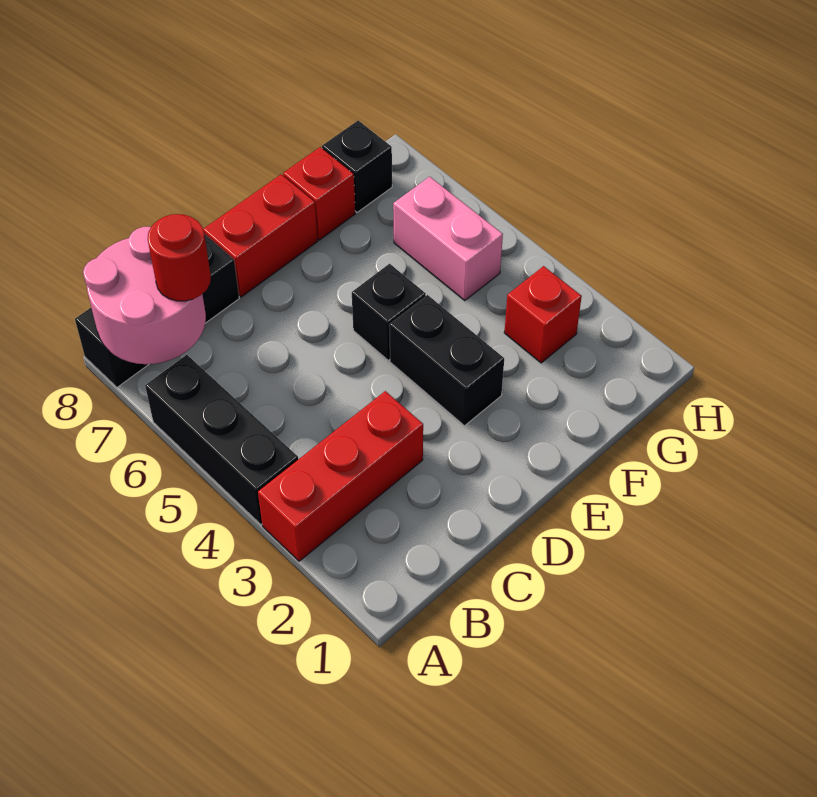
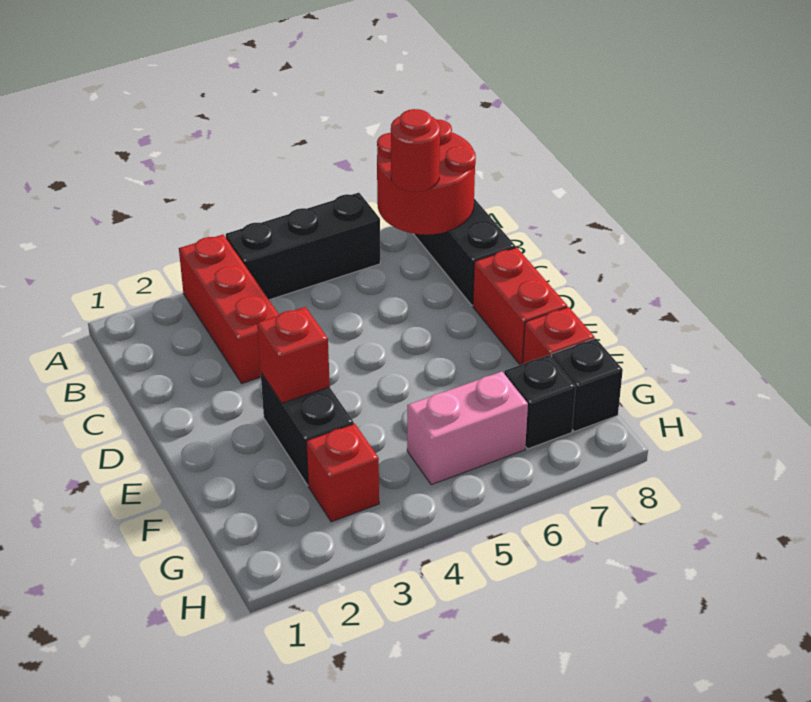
pink 2x2 round brick [83,227,206,364] -> red 2x2 round brick [377,119,476,235]
black 1x2 brick [389,295,504,426] -> black 1x2 brick turned to [261,373,354,485]
none -> red 1x1 brick [257,307,330,403]
black 1x1 brick [352,264,426,360] -> black 1x1 brick moved to [504,355,576,449]

